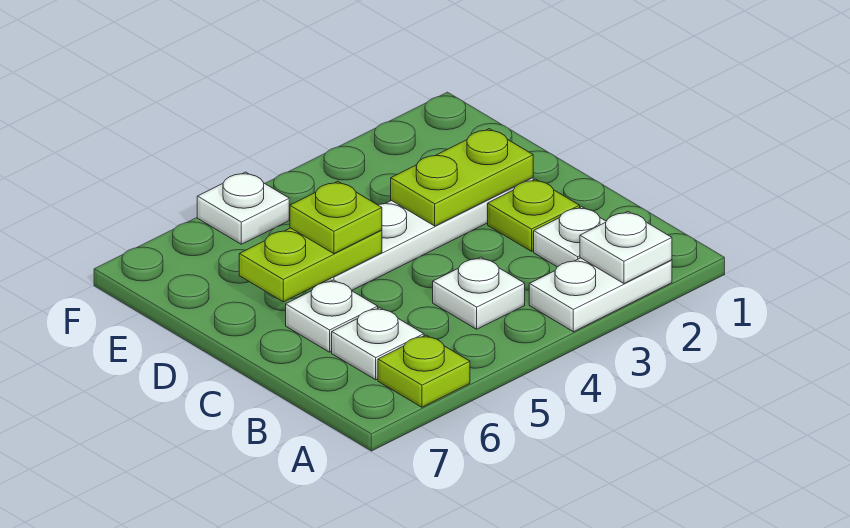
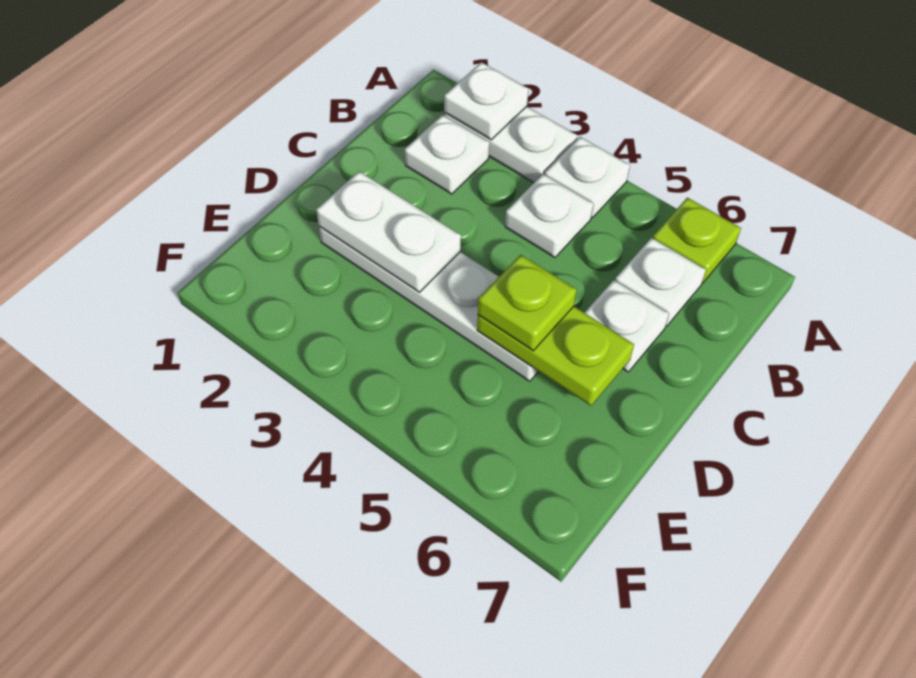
lime 1x1 plate [488,179,580,251] -> none
lime 1x2 plate [391,129,533,226] -> white 1x2 plate [316,171,461,292]
white 1x1 plate [197,172,289,244] -> white 1x1 plate moved to [545,137,630,218]

